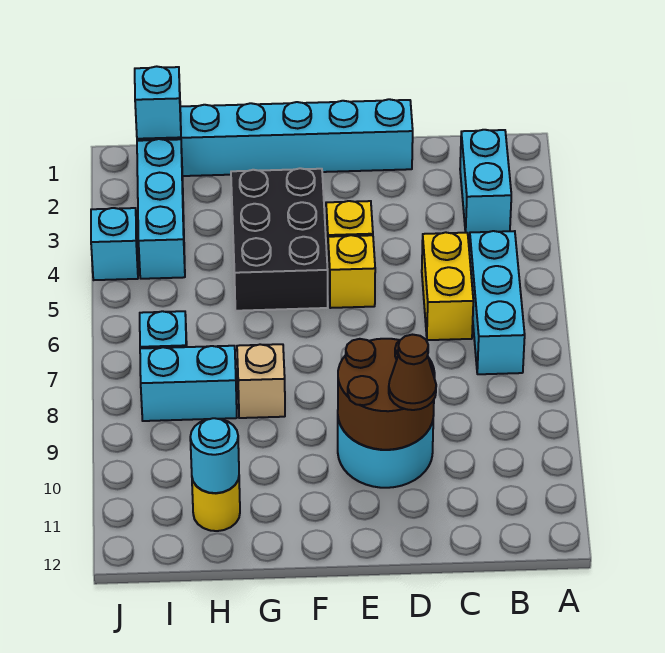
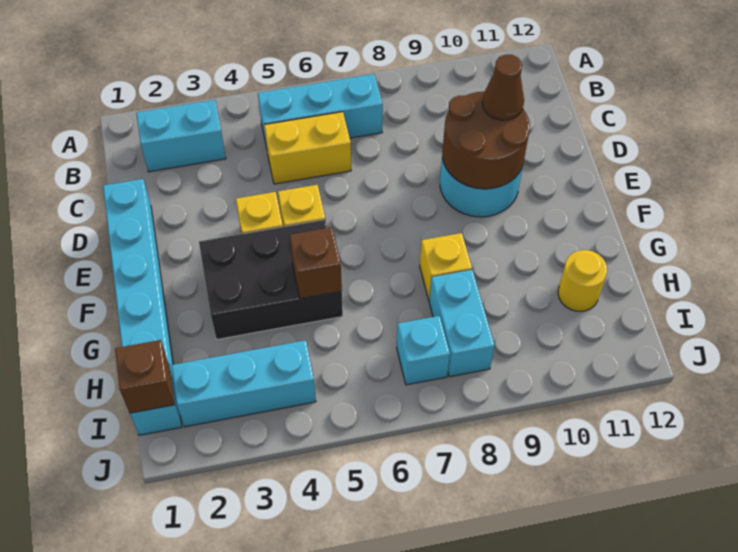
none -> brown 1x1 brick [290,227,342,299]
tan 1x1 brick [237,344,285,418] -> yellow 1x1 brick [420,233,472,300]
cyan 1x1 round brick [190,418,239,493] -> none
cyan 1x1 brick [135,66,181,139] -> brown 1x1 brick [115,340,174,413]
cyan 1x1 brick [91,208,138,280] -> none

